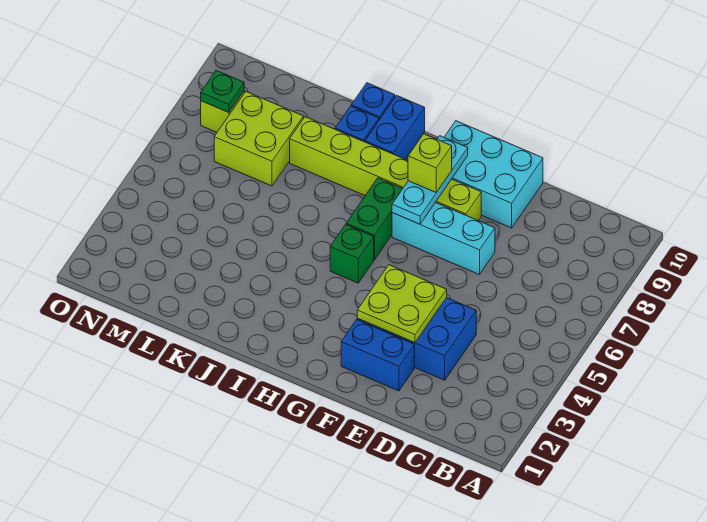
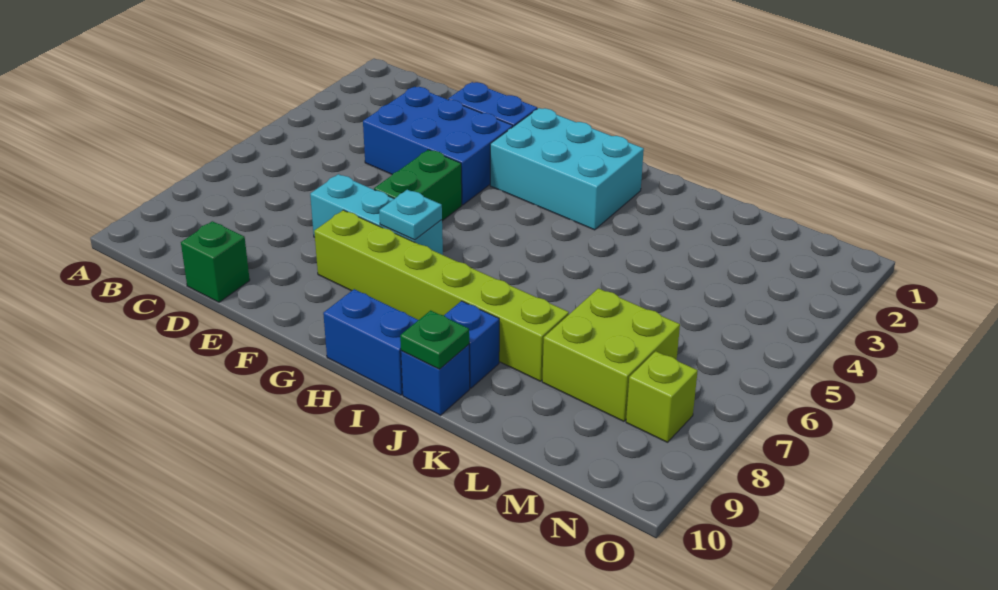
lime 2x2 plate [357,265,447,343] -> none
cyan 2x3 brick [444,121,543,228] -> cyan 2x3 brick moved to [490,108,644,230]
cyan 1x3 plate [392,136,468,224] -> cyan 1x1 plate [379,190,442,240]
lime 1x1 brick [408,134,452,192] -> none
green 1x1 brick [330,225,374,283] -> green 1x1 brick moved to [181,221,250,302]
green 1x2 brick [346,178,403,260] -> green 1x2 brick moved to [374,150,462,221]
blue 1x2 brick [365,95,425,159] -> blue 1x2 brick turned to [323,289,418,395]
green 1x1 plate [201,70,244,113] -> green 1x1 plate moved to [400,310,469,369]

